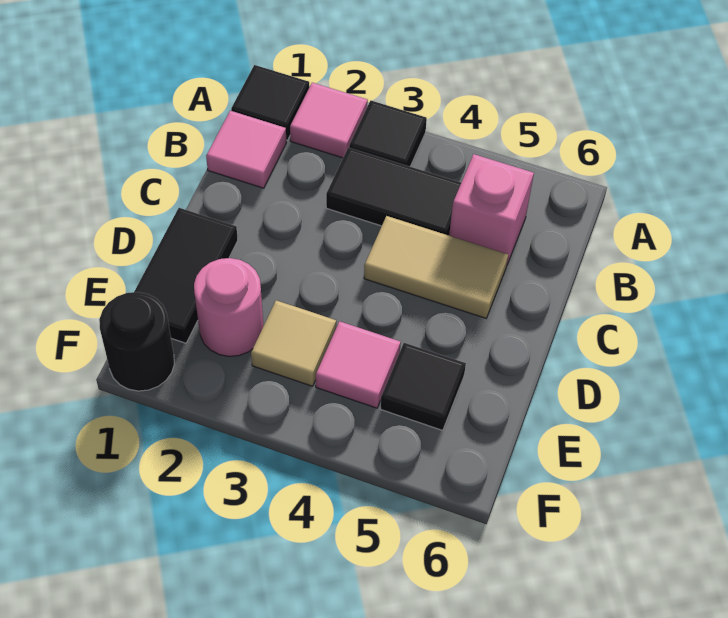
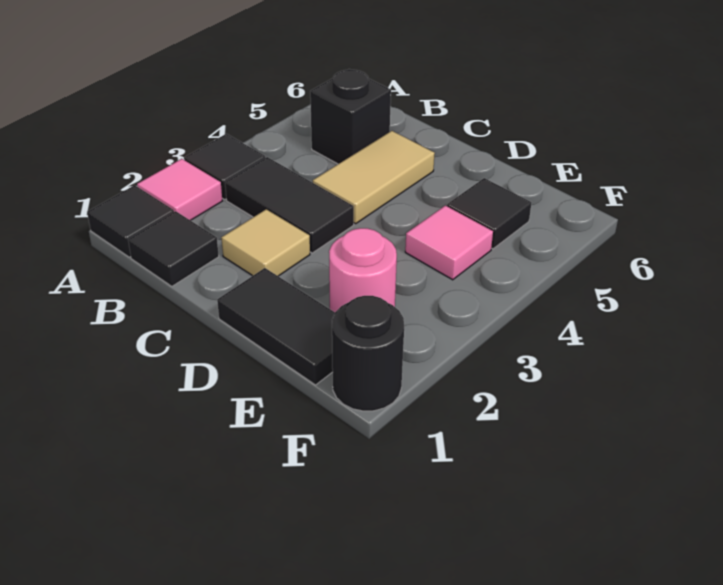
pink 1x1 tile [206,111,286,188] -> black 1x1 tile [128,211,219,286]
black 1x2 tile [326,147,461,236] -> black 1x2 tile turned to [225,157,354,253]
pink 1x1 brick [449,154,534,264] -> black 1x1 brick [310,69,391,164]
tan 1x1 tile [251,300,336,386] -> tan 1x1 tile moved to [221,209,310,276]

